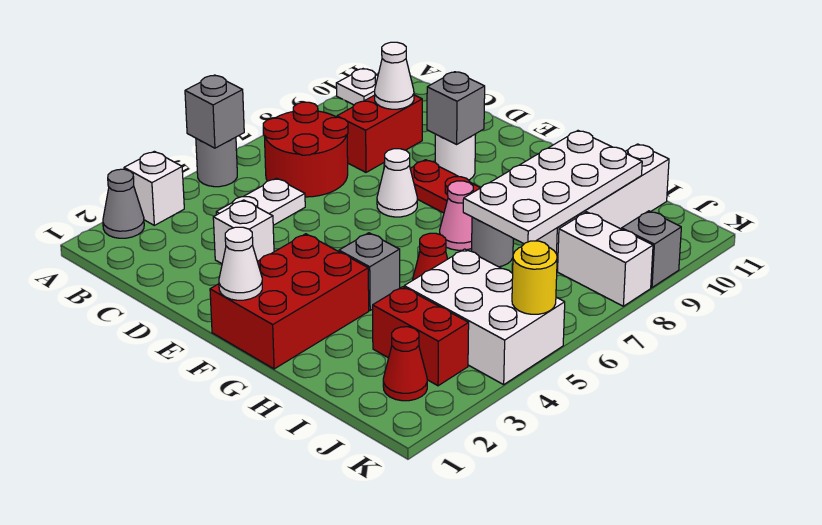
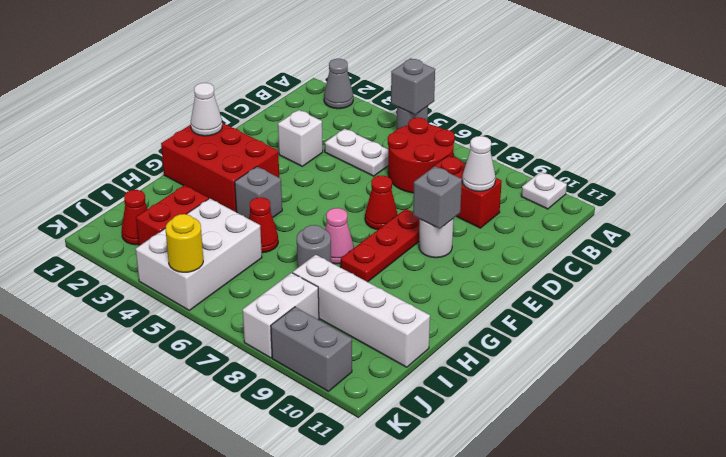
white 1x1 brick [124,151,184,225] -> none
white 1x1 cone [377,149,417,217] -> red 1x1 cone [365,176,398,230]
white 2x4 plate [463,131,642,244] -> none
grey 1x1 brick [622,211,681,287] -> grey 1x2 brick [271,307,352,391]

